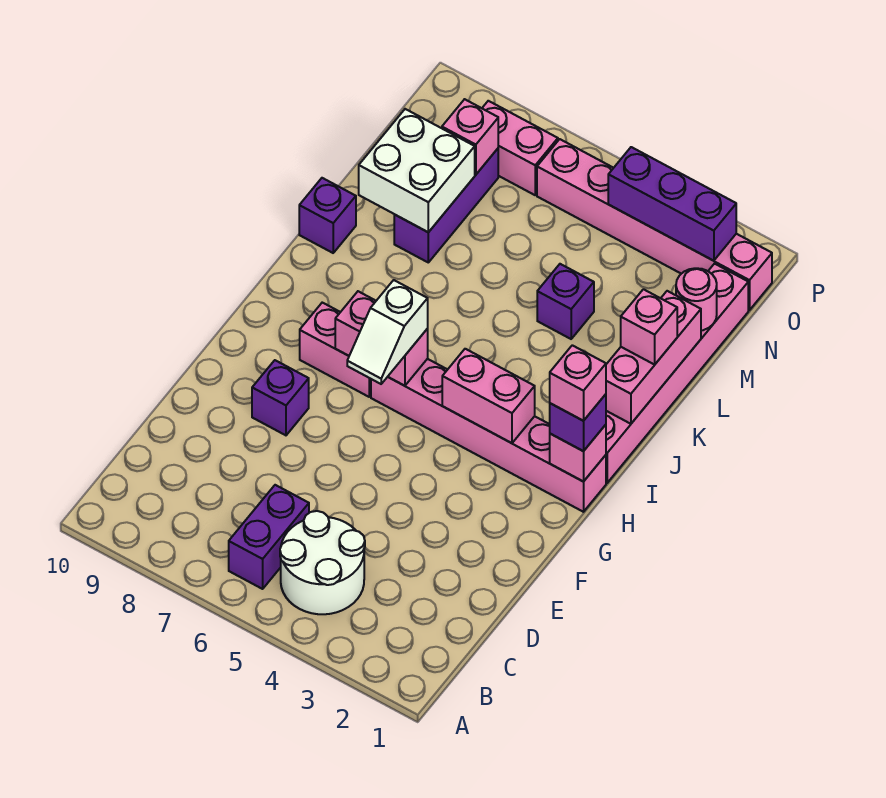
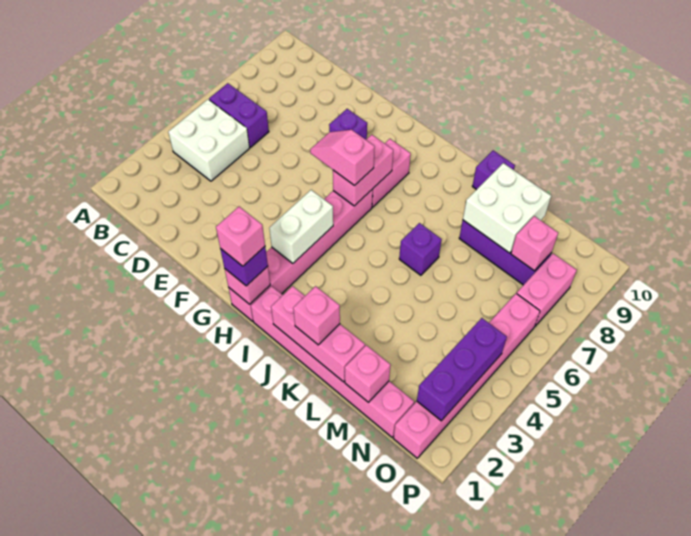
white 2x2 round brick [280,511,365,614] -> white 2x2 brick [168,99,250,181]
white 1x2 slope [347,280,428,384] -> pink 1x2 slope [310,130,375,186]
pink 1x2 brick [442,349,535,443] -> white 1x2 brick [269,190,333,263]
purple 1x1 brick [537,264,594,339] -> purple 1x1 brick moved to [399,223,442,275]
pink 1x1 round brick [676,268,717,331] -> pink 1x1 brick [345,345,391,402]

